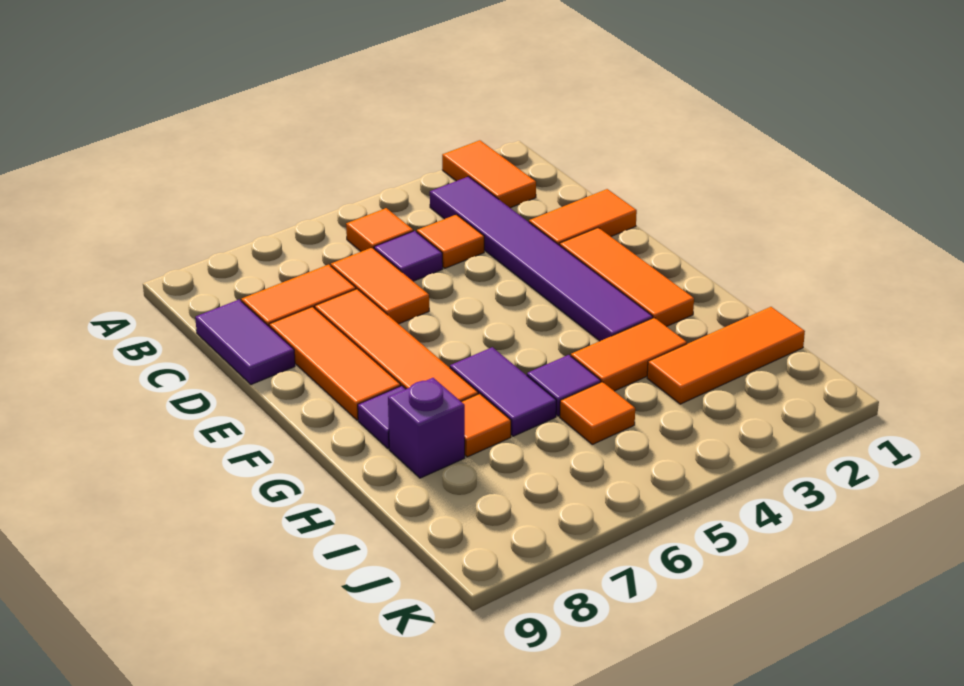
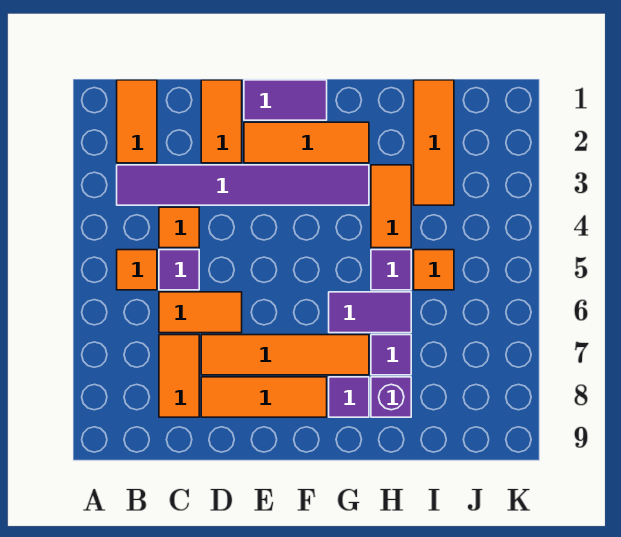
orange 1x2 tile [442,140,536,208] -> orange 1x2 tile turned to [117,80,157,163]
purple 1x2 tile [195,300,295,385] -> purple 1x2 tile moved to [244,80,327,120]
orange 1x1 tile [461,394,511,457] -> purple 1x1 tile [371,335,411,375]

